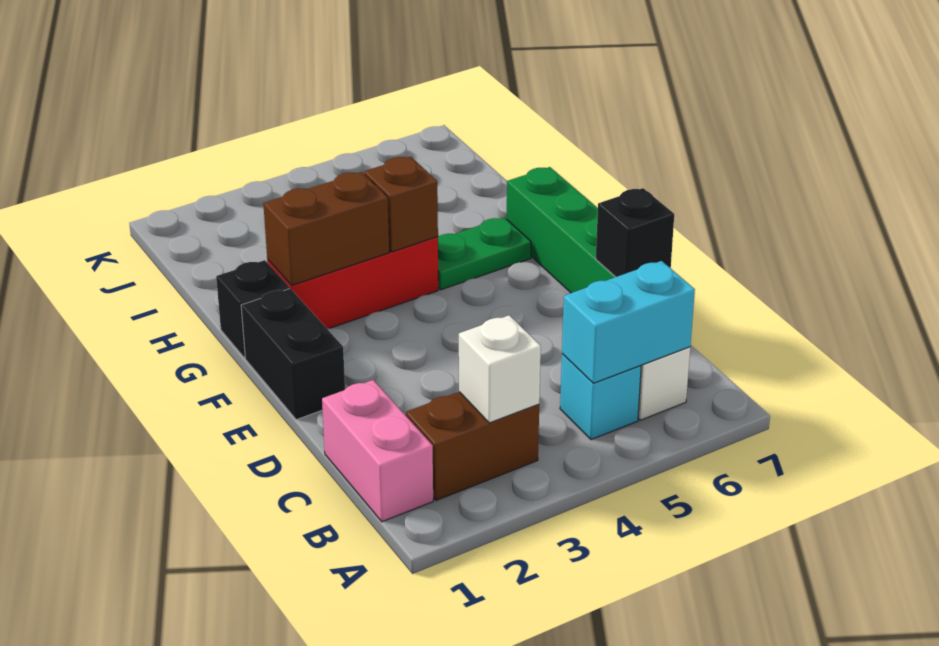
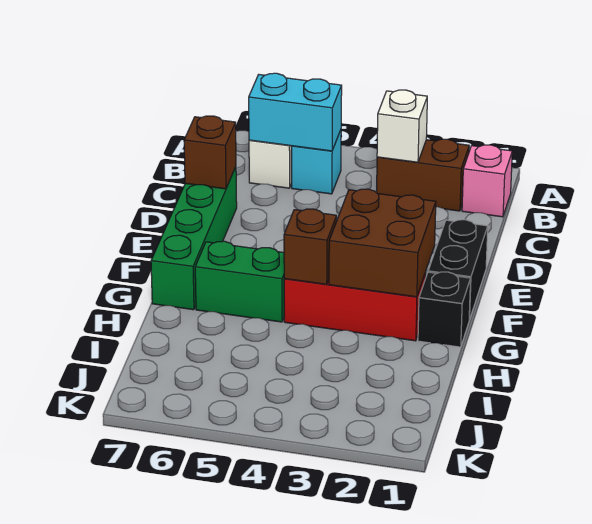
pink 1x2 brick [322,380,433,522] -> pink 1x1 brick [462,145,512,217]
black 1x1 brick [596,188,674,277] -> brown 1x1 brick [184,116,236,189]
brown 1x2 brick [263,172,389,285] -> brown 2x2 brick [329,189,436,297]
green 1x2 plate [438,217,531,290] -> green 1x2 brick [195,241,284,322]

